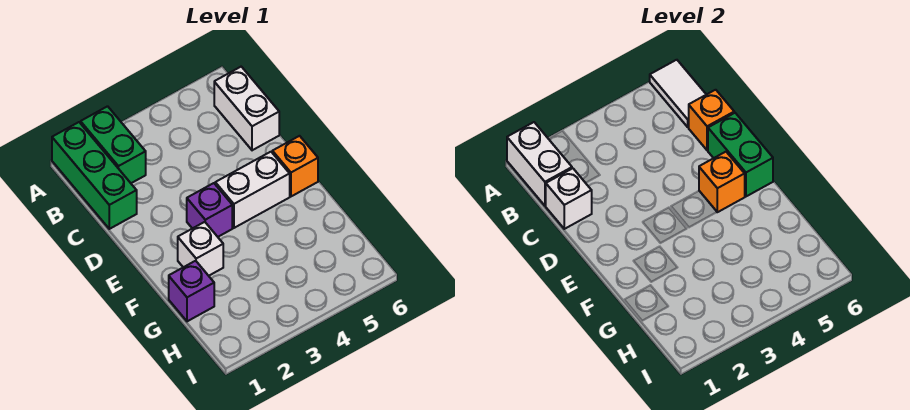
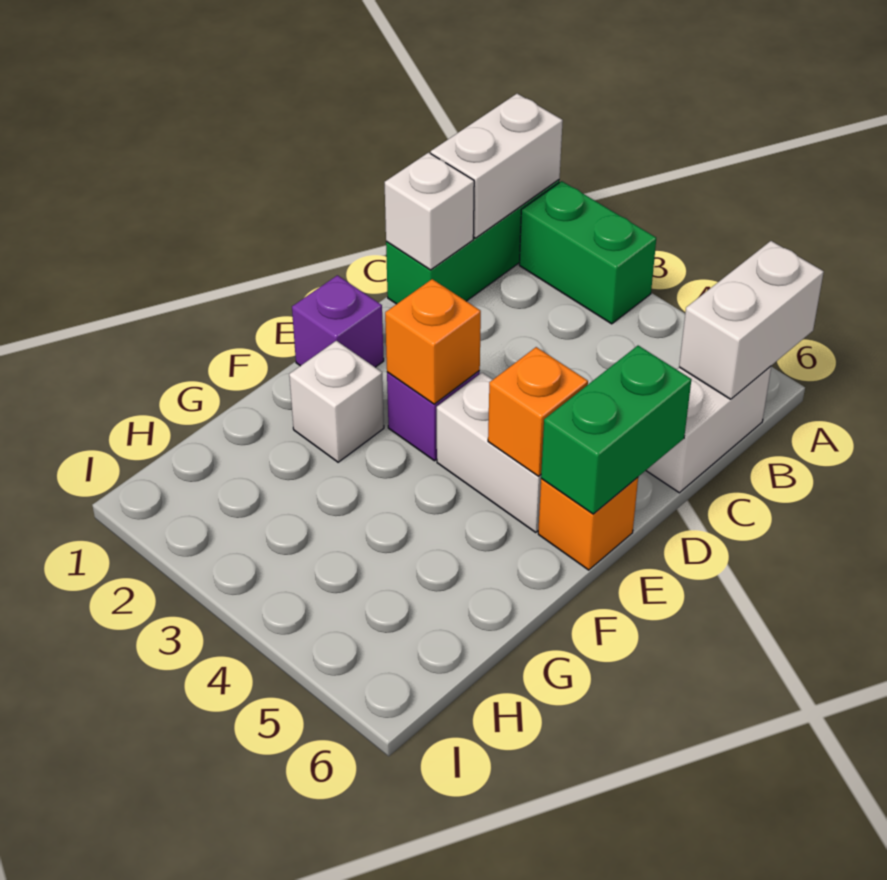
green 1x2 brick [81,106,146,183] -> green 1x2 brick turned to [519,181,656,324]
white 1x2 tile [650,60,706,127] -> white 1x2 brick [679,241,824,399]
orange 1x1 brick [688,90,734,150] -> orange 1x1 brick moved to [385,279,481,404]
purple 1x1 brick [169,261,214,321] -> purple 1x1 brick moved to [292,275,384,367]

